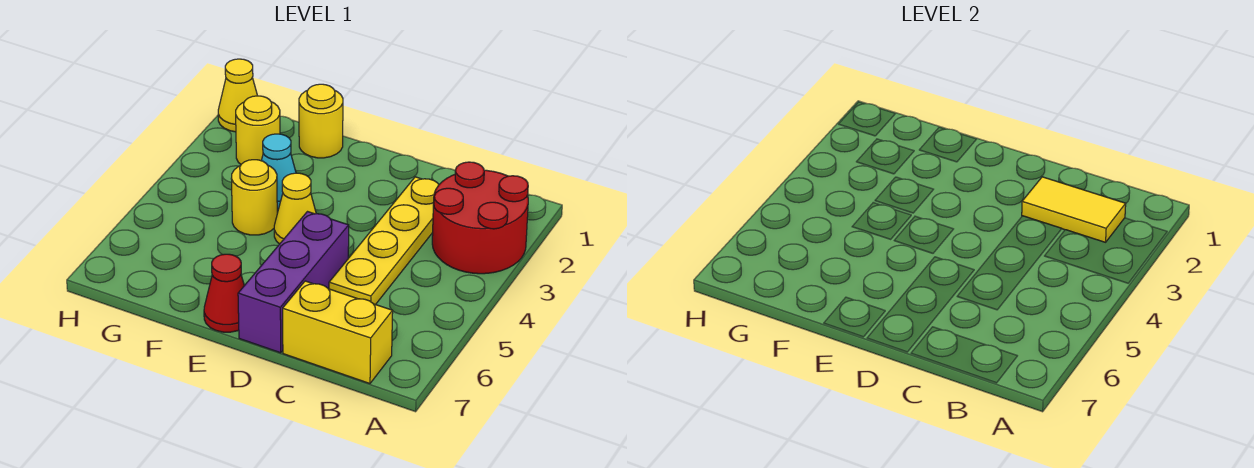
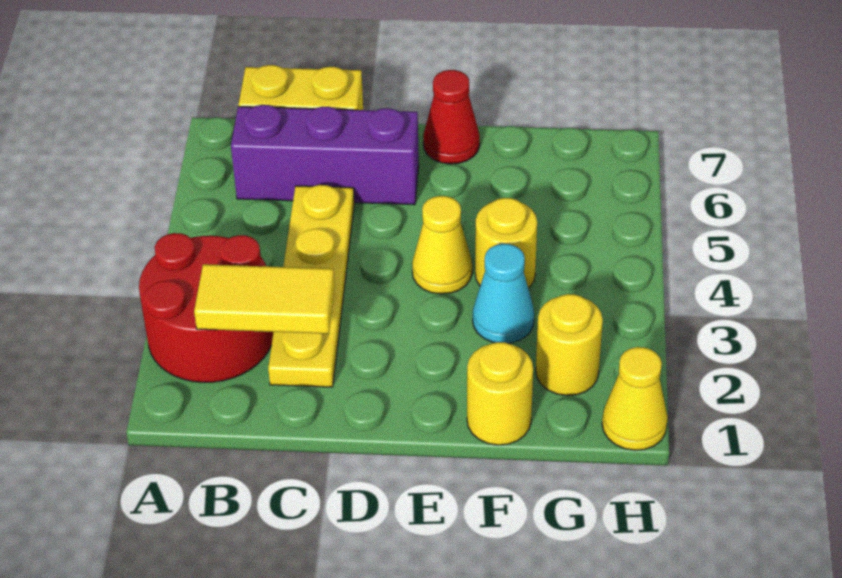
purple 1x3 brick [238,212,349,353] -> purple 1x3 brick turned to [231,105,419,205]

